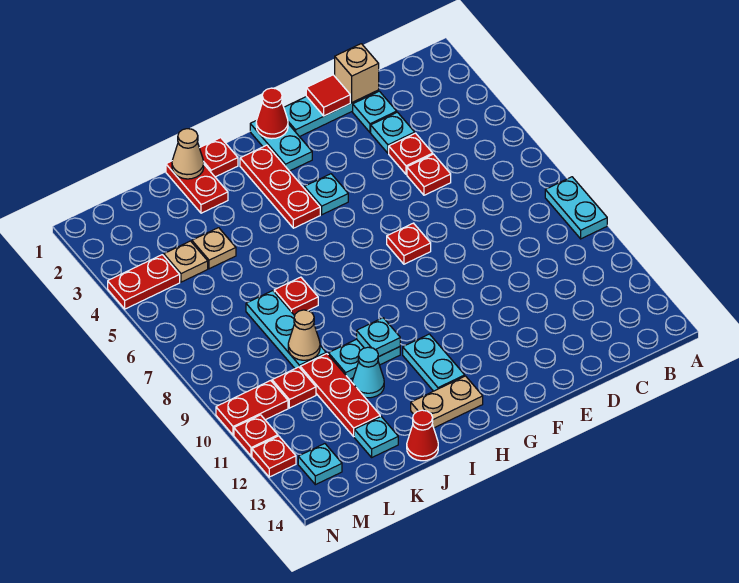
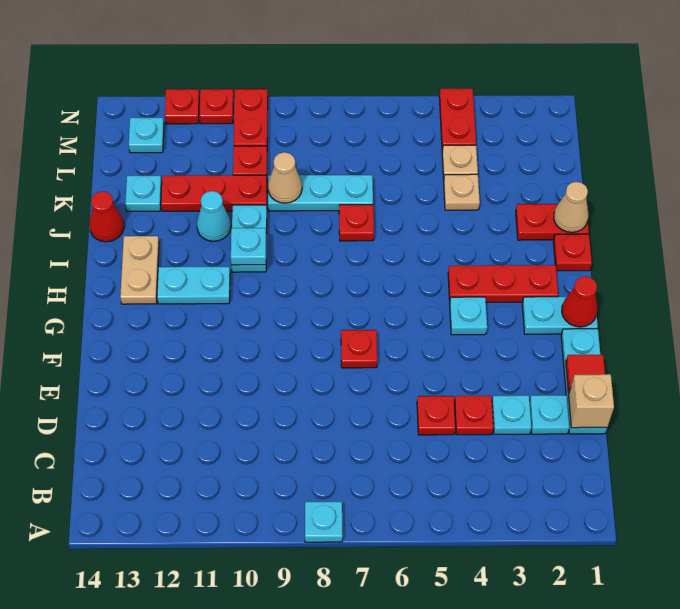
cyan 1x2 plate [545,177,607,239] -> cyan 1x1 plate [305,502,343,542]

